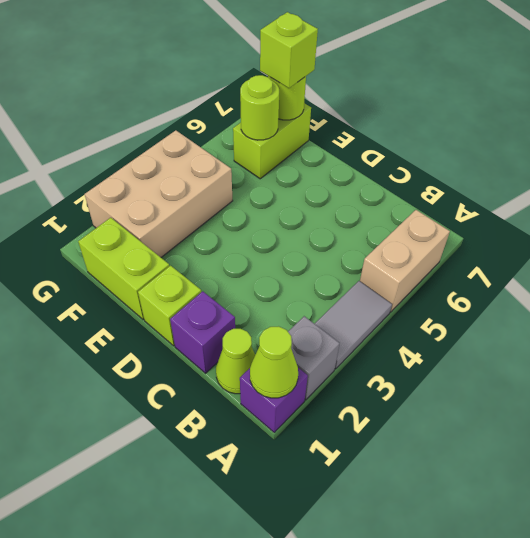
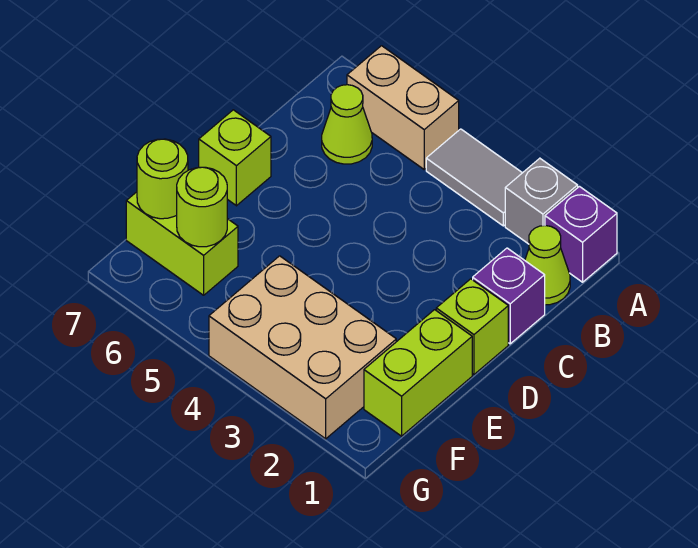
lime 1x1 cone [250,326,298,398] -> lime 1x1 cone moved to [322,85,372,164]
lime 1x1 brick [260,12,318,88] -> lime 1x1 brick moved to [199,110,271,206]

